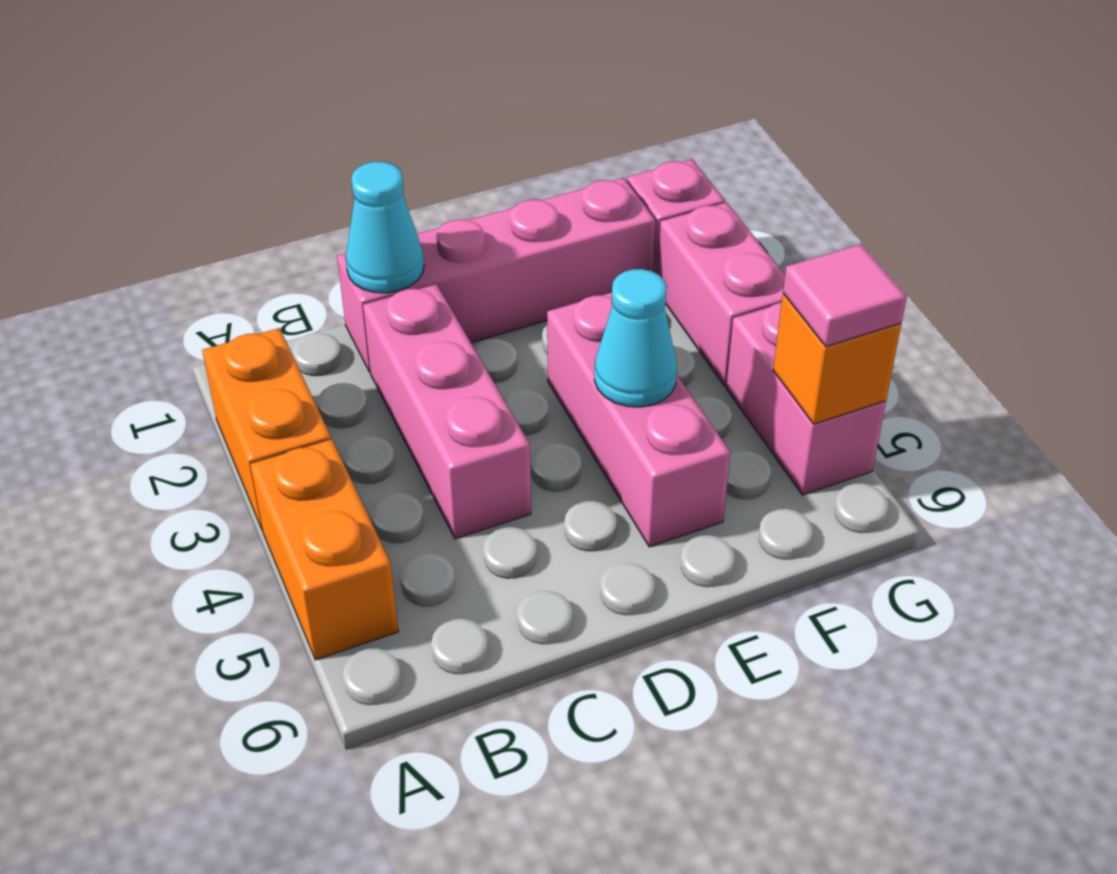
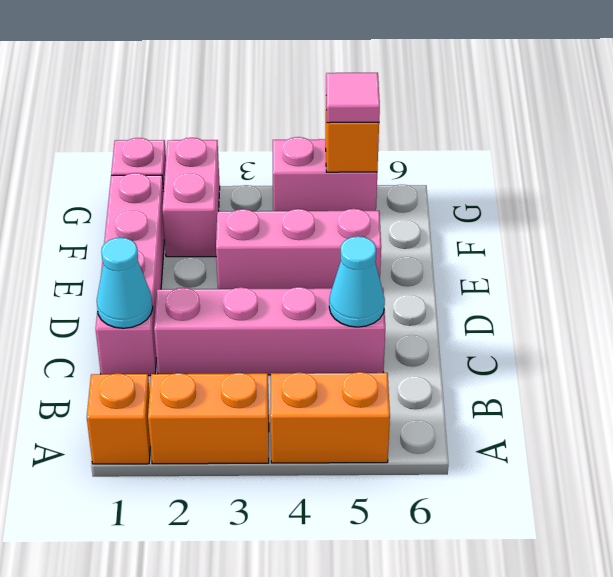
none -> orange 1x1 brick [87,373,150,464]
pink 1x3 brick [363,284,531,539] -> pink 1x4 brick [154,287,385,375]
cyan 1x1 cone [594,269,677,407] -> cyan 1x1 cone moved to [329,236,385,327]
pink 1x2 brick [658,203,785,386] -> pink 1x2 brick turned to [162,138,220,257]

